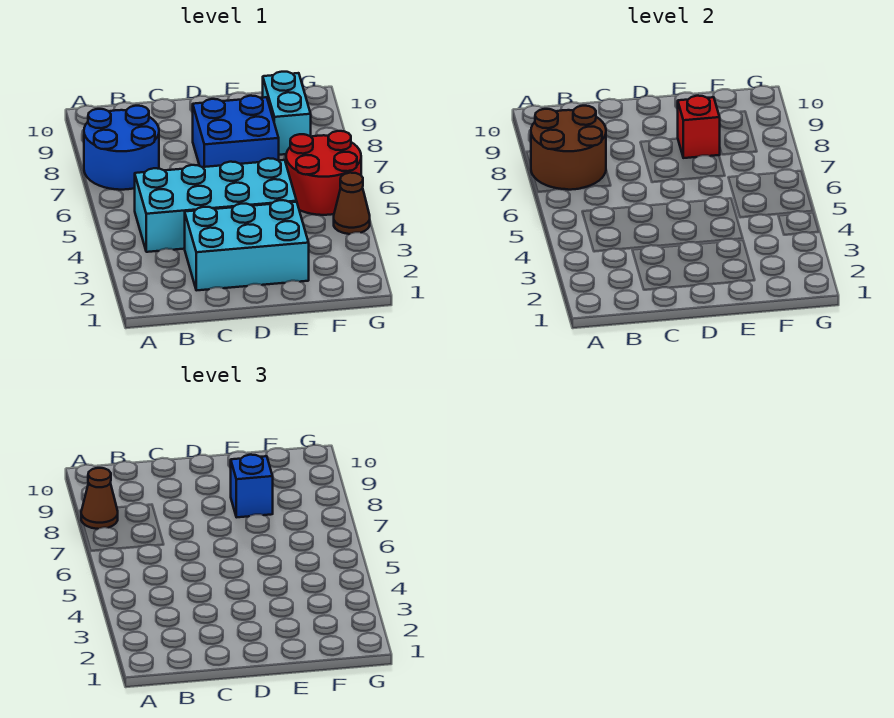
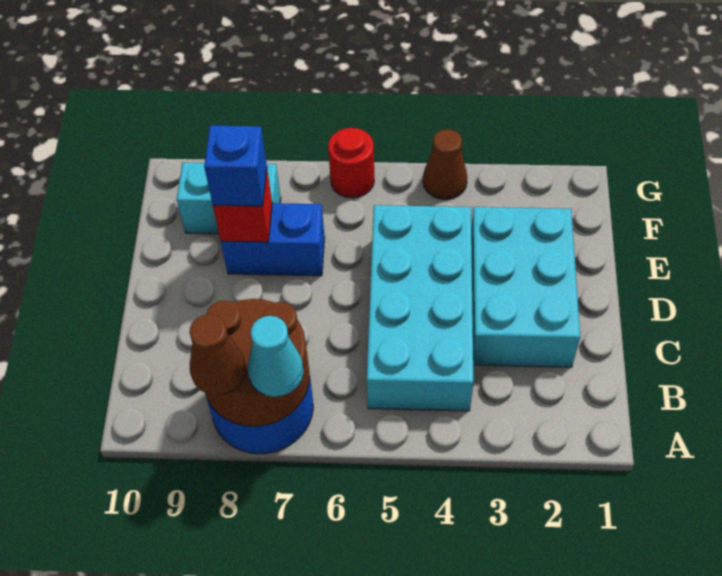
none -> cyan 1x1 cone [248,316,304,397]
blue 2x2 brick [193,96,279,167] -> blue 1x2 brick [221,203,325,276]
red 2x2 round brick [286,131,361,215] -> red 1x1 round brick [328,128,374,198]

